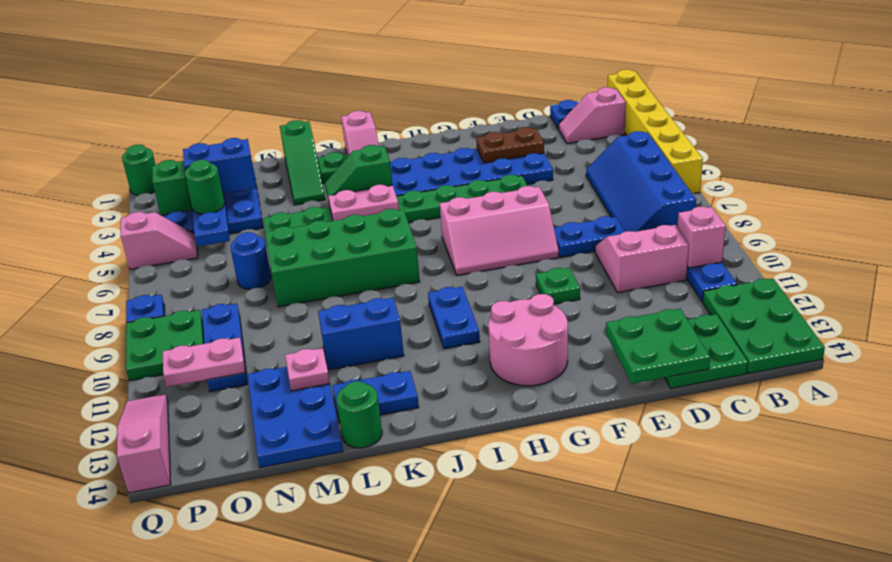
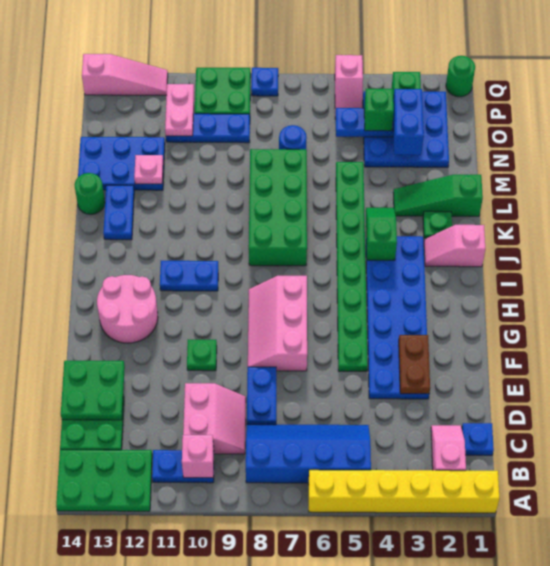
pink 1x2 plate [328,185,399,221] -> none
blue 1x2 brick [318,298,404,370] -> none
green 1x1 round brick [185,160,224,214] -> green 1x1 brick [364,89,394,131]

